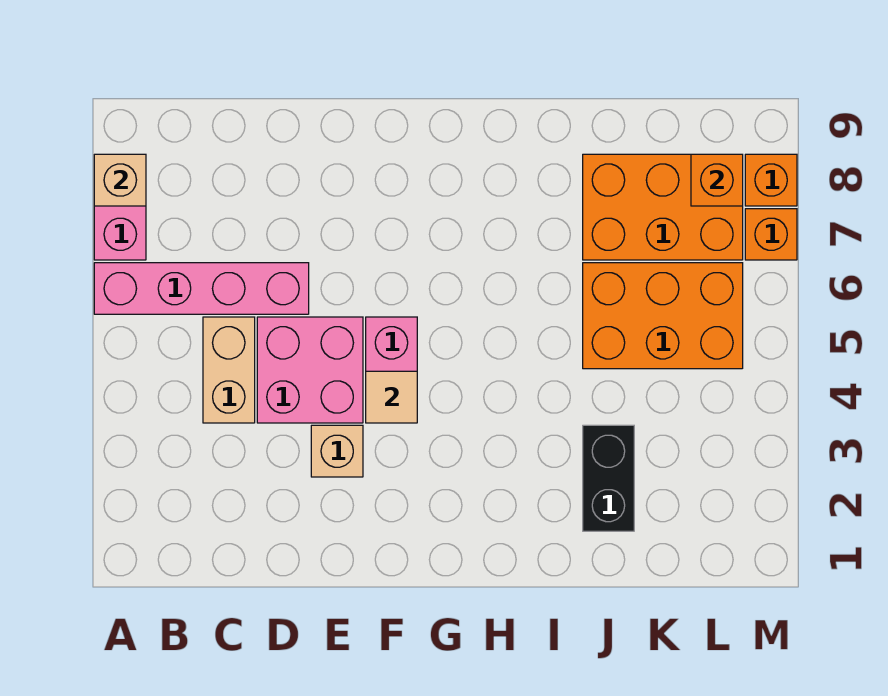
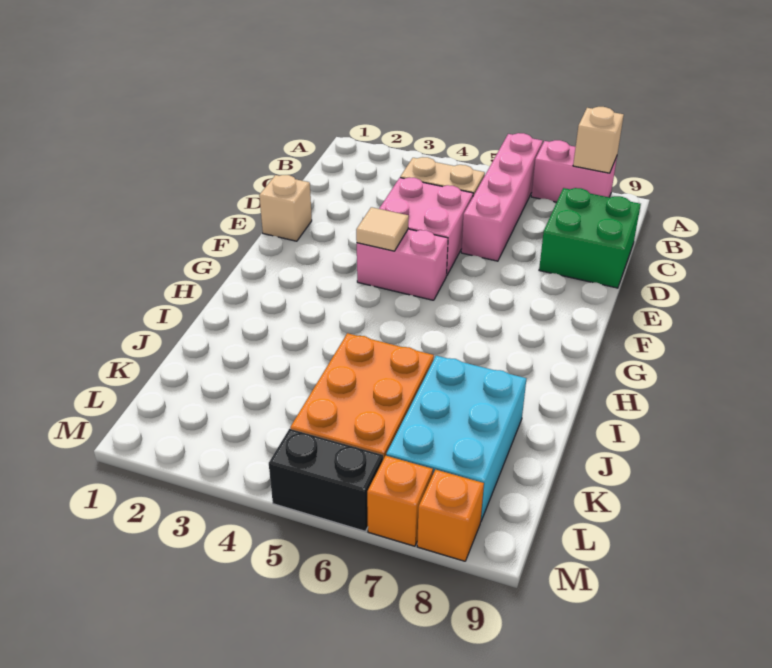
none -> green 2x2 brick [539,188,641,288]
tan 1x1 brick [311,425,363,477] -> tan 1x1 brick moved to [259,175,312,241]
black 1x2 brick [583,425,634,531] -> black 1x2 brick moved to [269,429,383,531]
orange 2x3 brick [583,154,743,260] -> cyan 2x3 brick [386,356,526,521]
orange 1x1 brick [691,154,743,206] -> none

